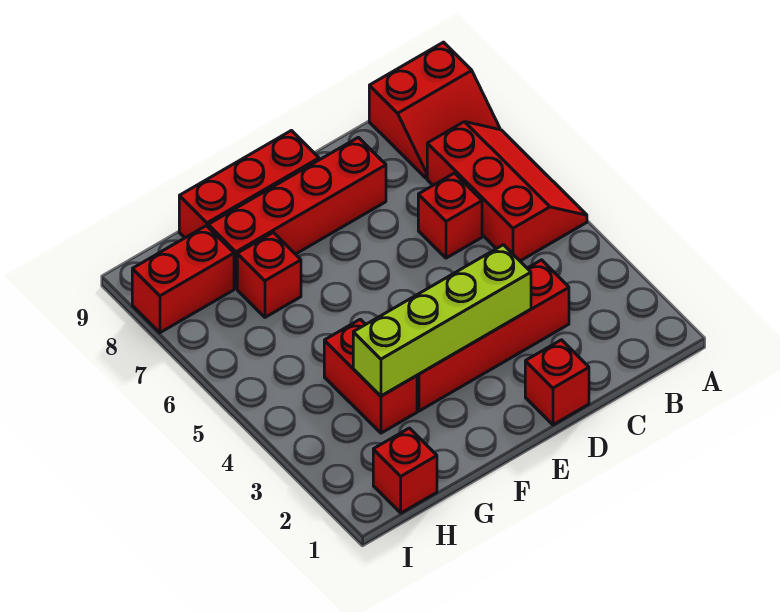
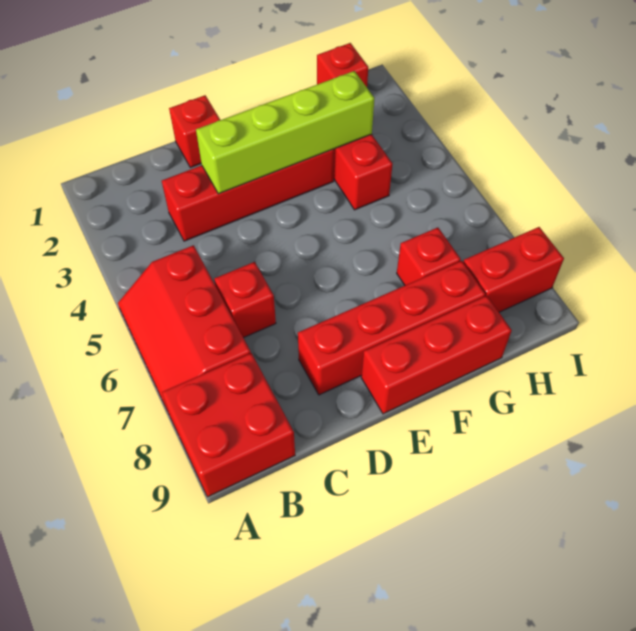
red 2x2 slope [369,42,500,178] -> red 2x2 brick [162,353,295,497]

